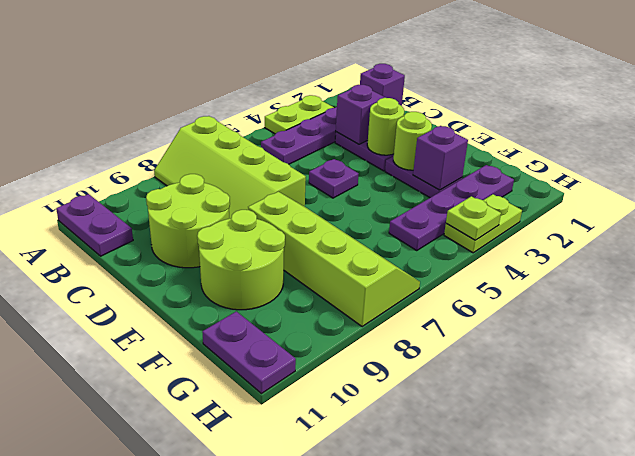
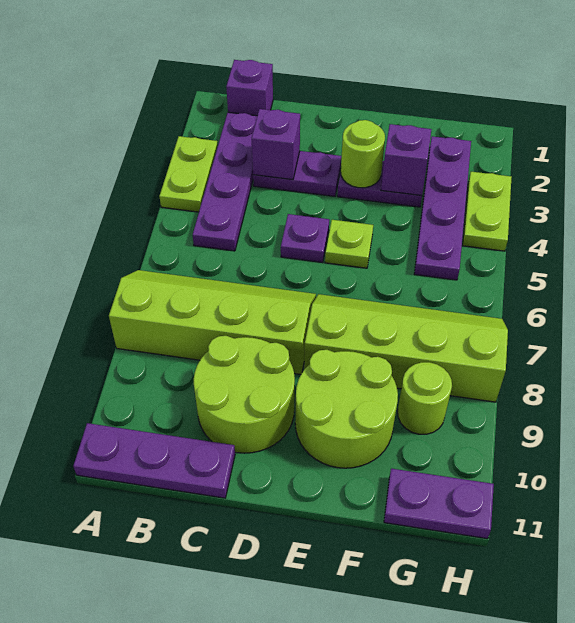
lime 2x4 slope [154,116,306,219] -> lime 2x4 slope turned to [109,270,316,375]
purple 1x2 plate [56,194,133,256] -> purple 1x3 plate [73,423,235,498]
lime 1x1 round brick [367,98,404,155] -> lime 1x1 round brick moved to [398,362,452,434]
lime 1x1 plate [446,196,501,240] -> lime 1x1 plate moved to [325,220,373,268]

